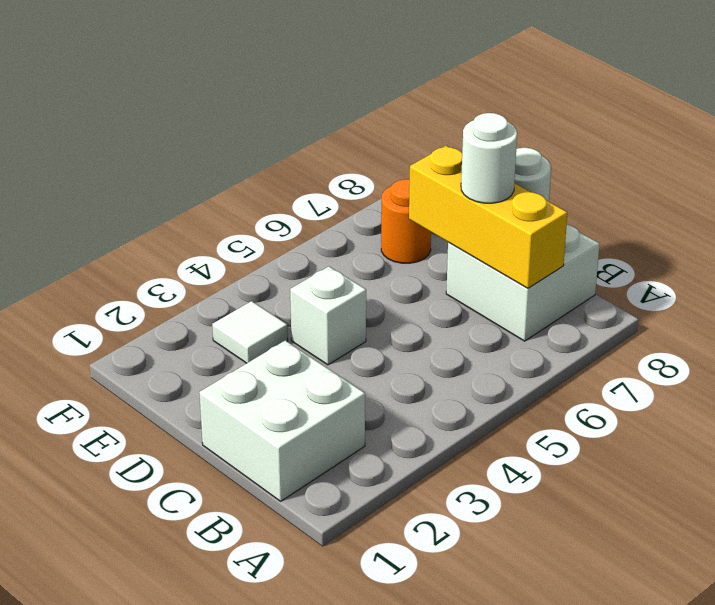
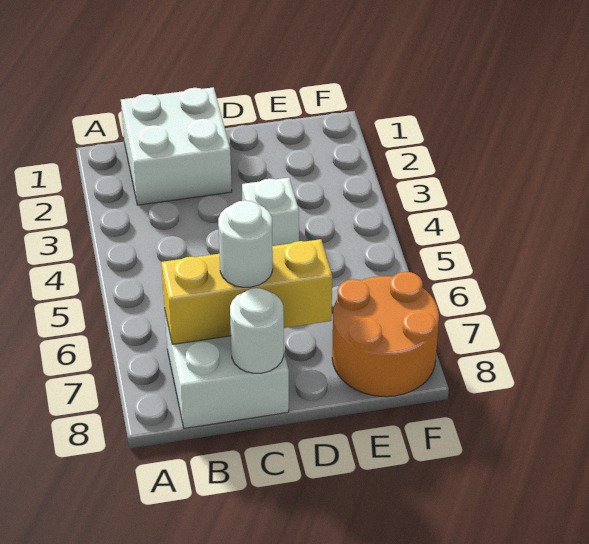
white 1x1 tile [212,301,288,363] -> none
orange 1x1 round brick [381,179,431,263] -> orange 2x2 round brick [332,272,439,397]

